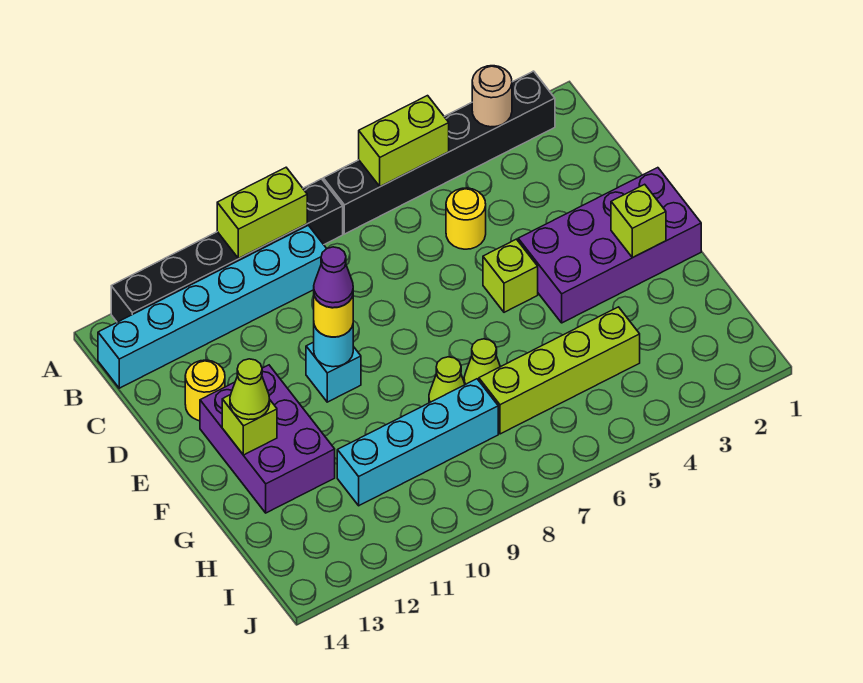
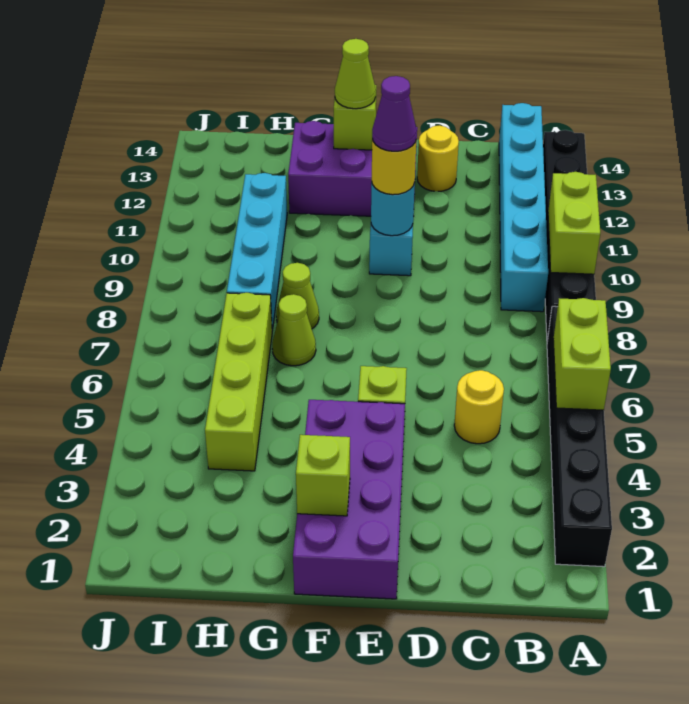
tan 1x1 round brick [472,66,512,127] -> none

